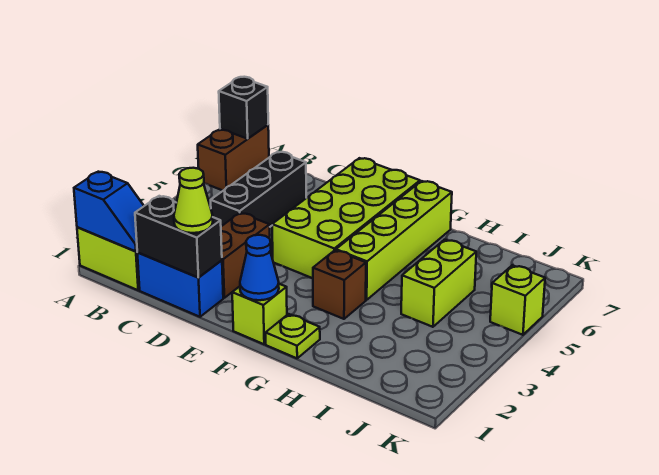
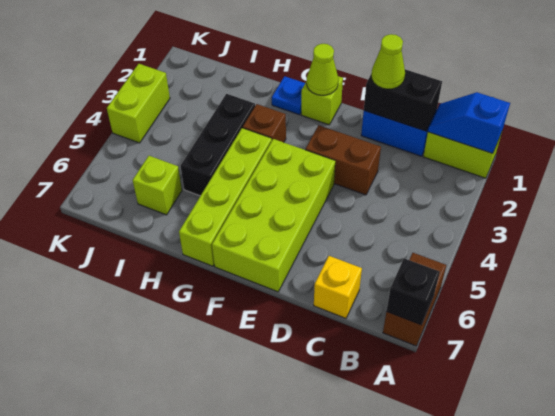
black 1x3 brick [211,152,306,227] -> black 1x3 brick moved to [181,94,255,196]
none -> yellow 1x1 brick [314,256,362,318]
brown 1x2 brick [221,213,270,298] -> brown 1x2 brick turned to [305,125,381,195]
blue 1x1 cone [240,235,279,300] -> lime 1x1 cone [307,44,338,95]
lime 1x1 plate [266,314,320,358] -> blue 1x1 plate [272,76,305,115]
lime 1x2 brick [401,240,476,327] -> lime 1x2 brick moved to [107,64,170,143]
lime 1x1 brick [490,265,545,335] -> lime 1x1 brick moved to [133,156,182,215]

